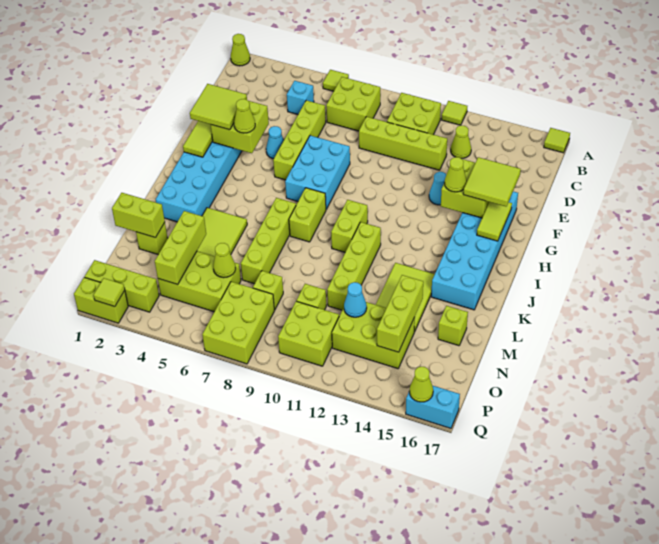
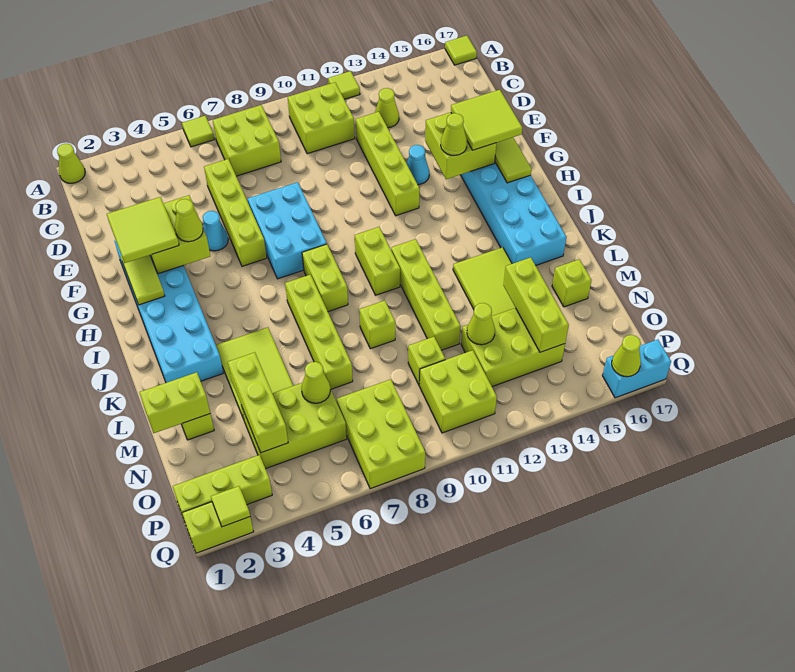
cyan 1x1 brick [287,81,314,114] -> none
lime 1x4 brick [359,117,447,170] -> lime 1x4 brick turned to [355,112,420,216]
lime 1x1 brick [253,271,283,310] -> lime 1x1 brick moved to [359,301,395,349]
cyan 1x1 cone [344,282,367,317] -> lime 1x1 cone [467,303,495,345]

